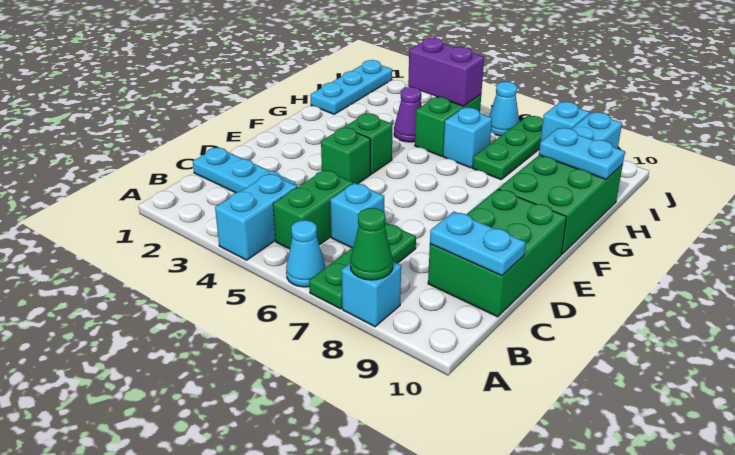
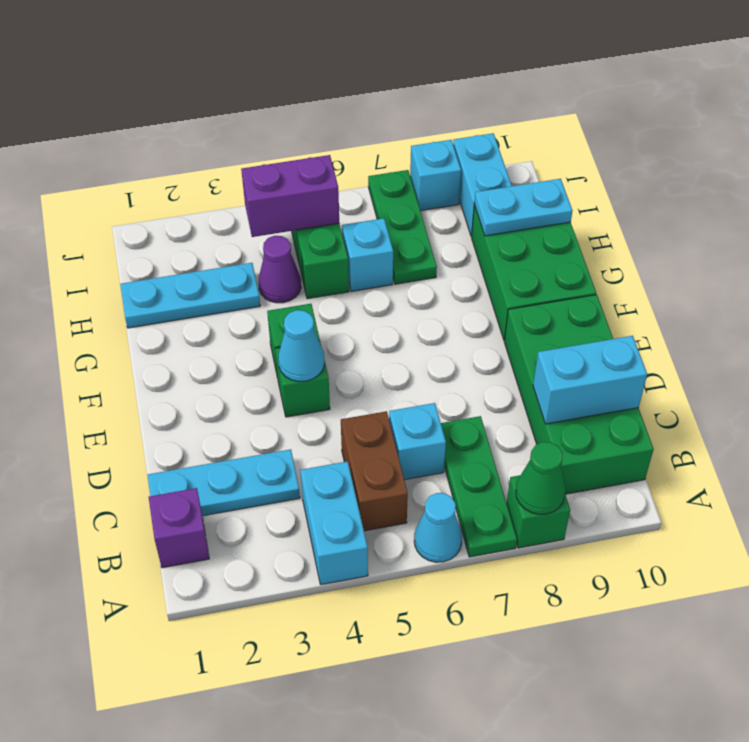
cyan 1x1 brick [342,261,401,327] -> green 1x1 brick [507,475,570,548]
none -> purple 1x1 brick [149,488,209,568]
green 1x2 brick [273,170,353,249] -> brown 1x2 brick [341,411,408,531]
green 2x3 brick [428,189,567,317] -> green 2x4 brick [504,295,654,494]
cyan 1x2 plate [430,212,526,276] -> cyan 1x2 brick [533,336,647,424]
cyan 1x3 plate [310,60,392,114] -> cyan 1x3 plate turned to [120,263,260,328]
cyan 1x1 cone [489,82,519,136] -> cyan 1x1 cone moved to [278,310,324,382]

